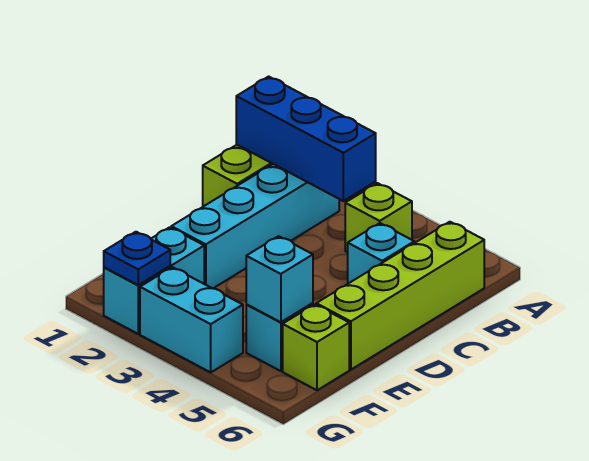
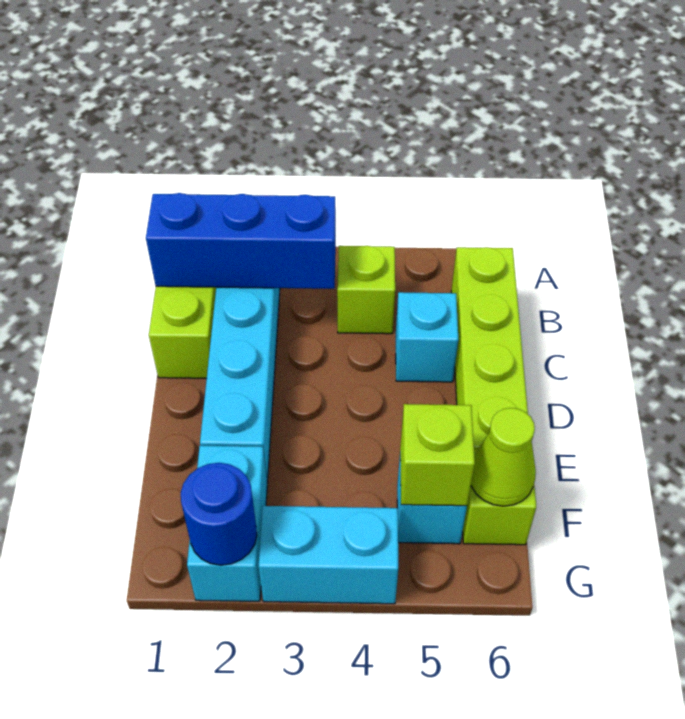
cyan 1x1 brick [246,236,313,322] -> lime 1x1 brick [400,404,475,506]
none -> lime 1x1 cone [471,408,536,506]
blue 1x1 plate [104,232,170,285] -> blue 1x1 round brick [181,463,257,565]

